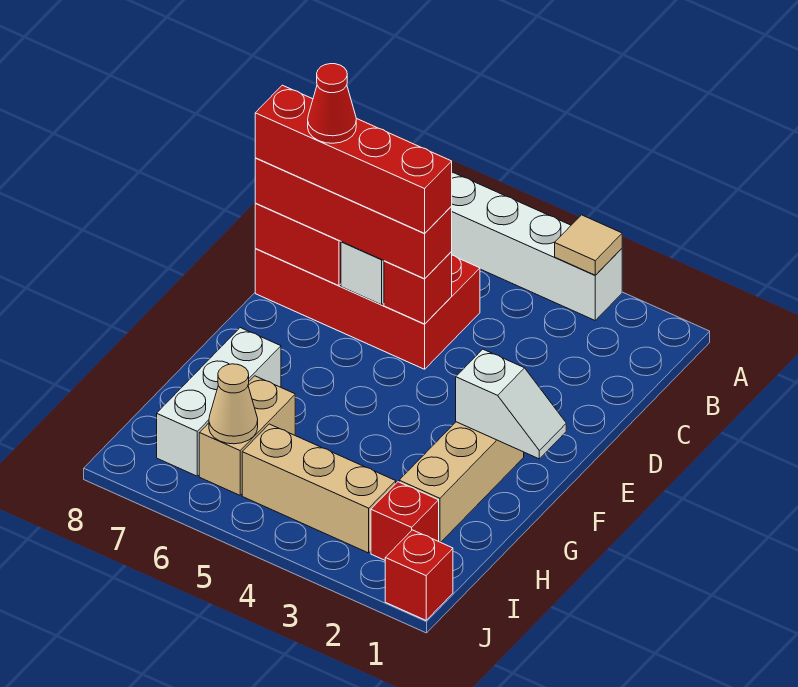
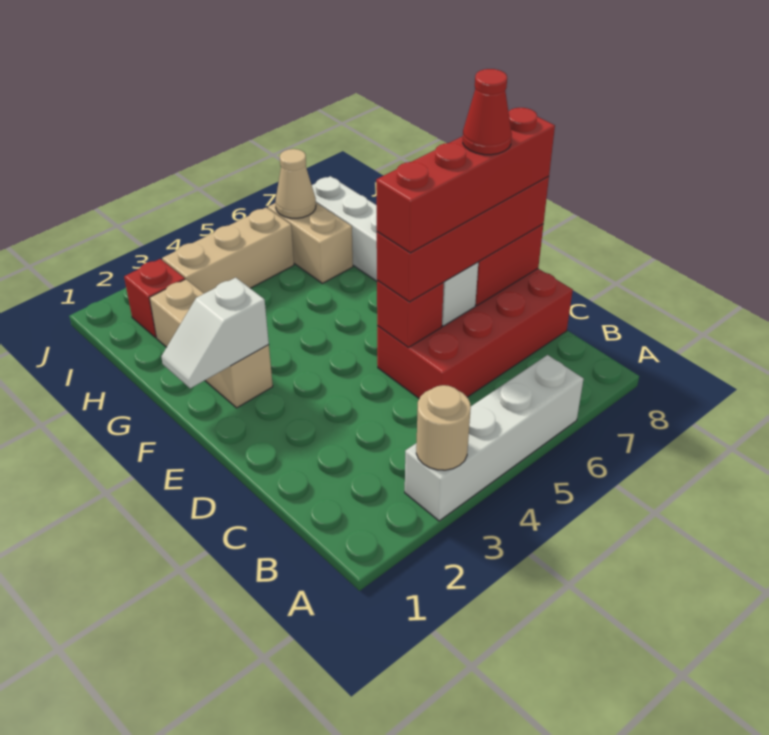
tan 1x1 tile [555,215,622,275] -> tan 1x1 round brick [416,385,471,470]
red 1x1 brick [385,530,453,620] -> none

